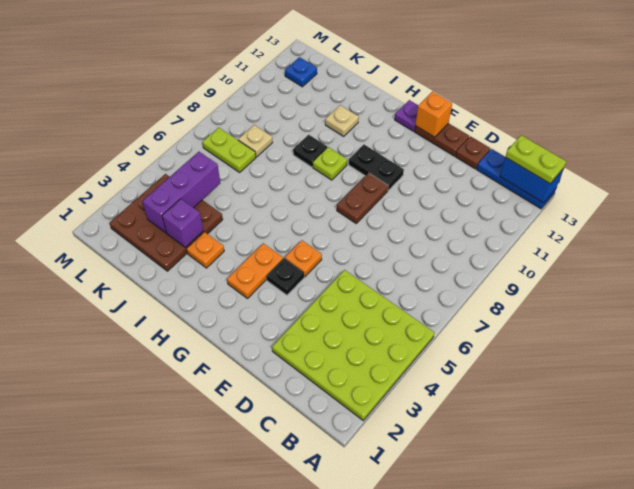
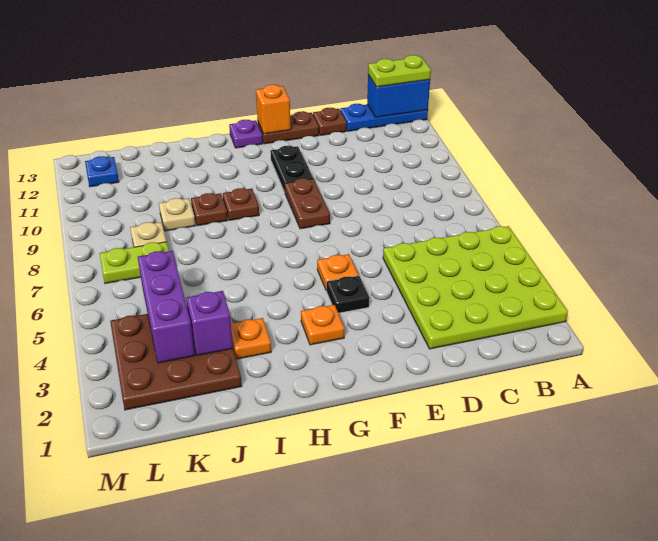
black 1x2 plate [349,145,404,190] -> black 1x2 plate turned to [270,146,313,192]
orange 1x2 plate [227,243,283,299] -> orange 1x1 plate [301,305,345,345]
lime 1x1 plate [313,147,347,180] -> brown 1x1 plate [223,188,259,220]
black 1x1 plate [293,135,327,167] -> brown 1x1 plate [191,193,228,226]
tan 1x1 plate [325,105,359,136] -> tan 1x1 plate moved to [159,198,195,231]

